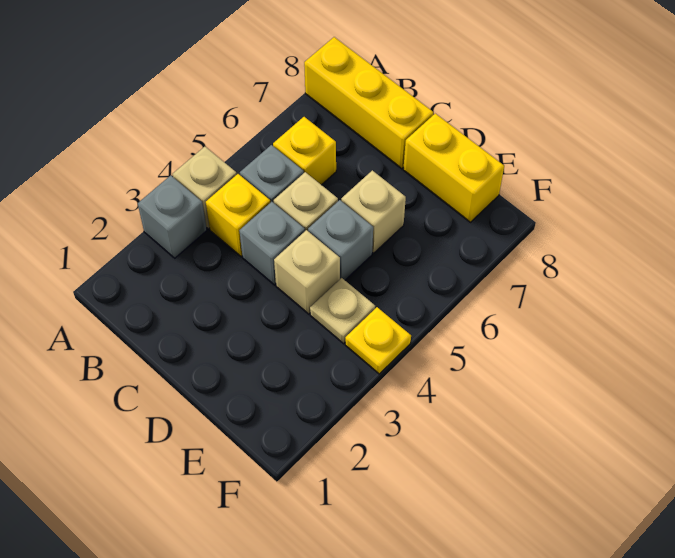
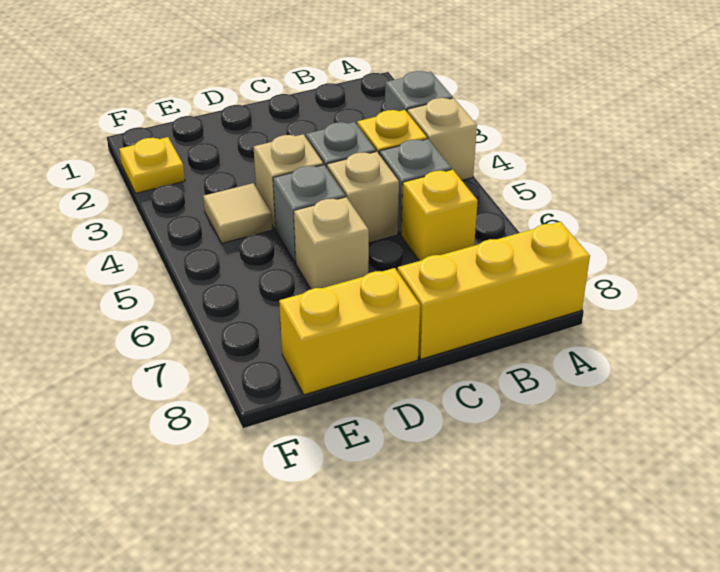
tan 1x1 plate [310,278,375,344] -> tan 1x1 tile [203,183,272,243]
yellow 1x1 plate [345,307,411,374] -> yellow 1x1 plate moved to [119,137,185,193]

